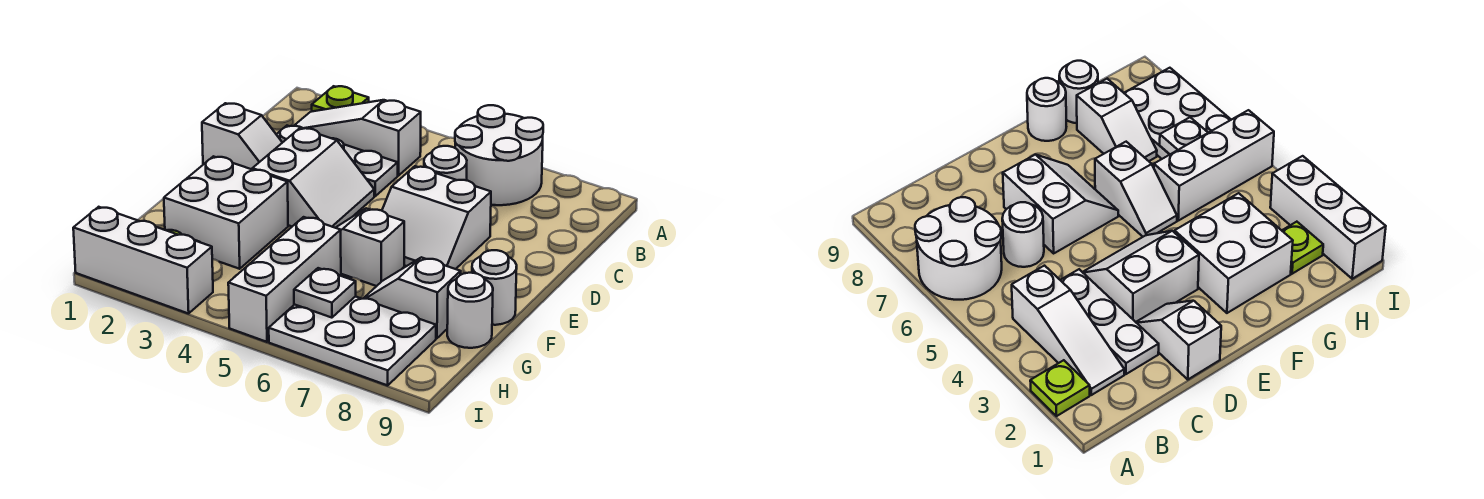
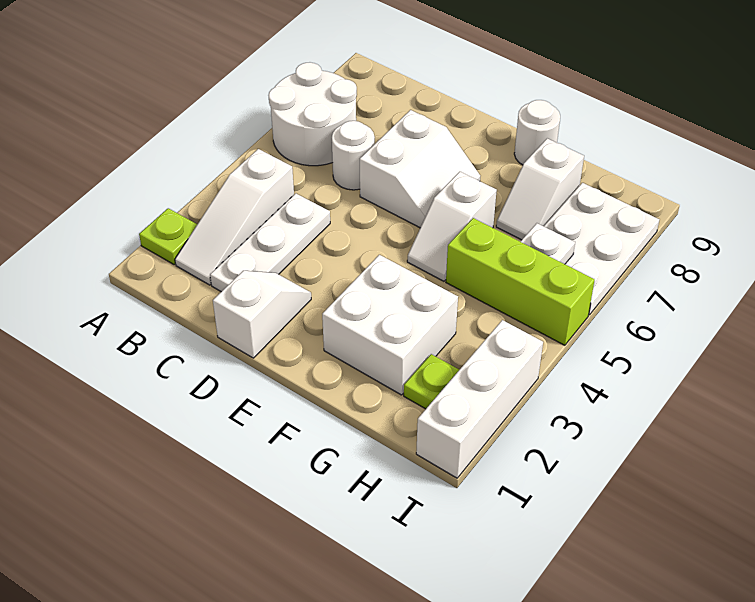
white 2x2 slope [252,128,374,228] -> none
white 1x3 brick [228,217,341,342] -> lime 1x3 brick [446,218,595,345]
white 1x1 round brick [447,273,493,348] -> none

